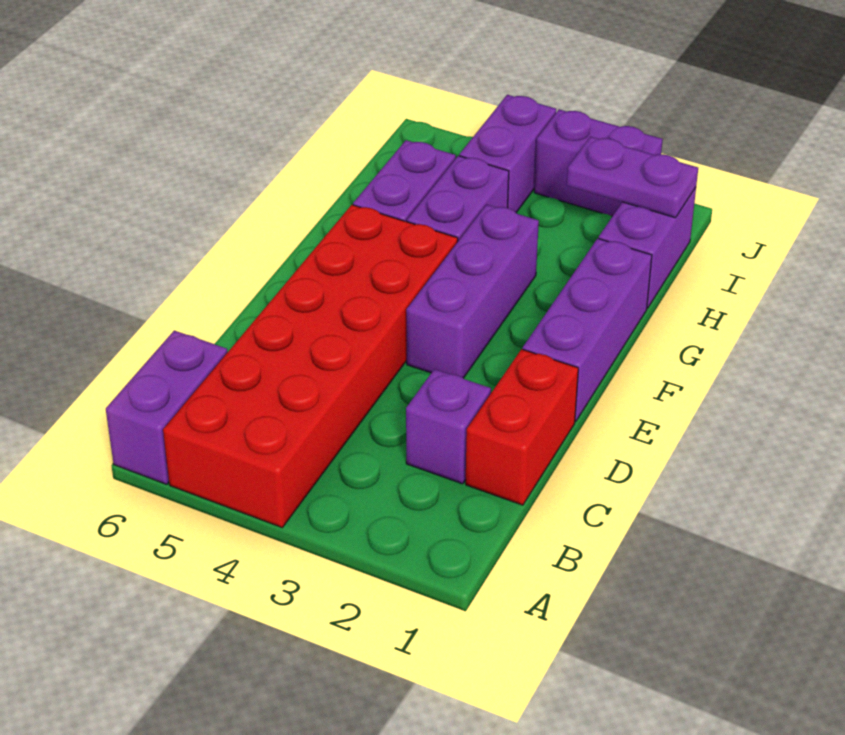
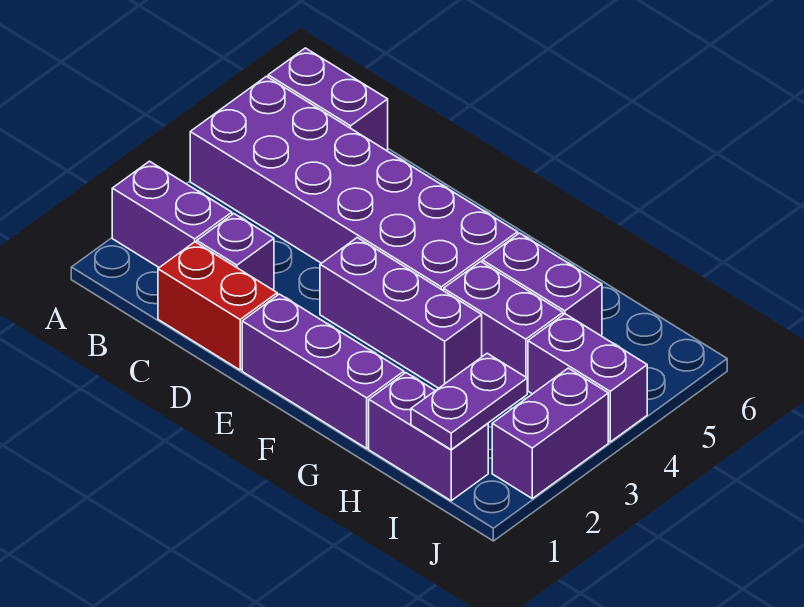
none -> purple 1x2 brick [112,161,232,267]
red 2x6 brick [163,205,458,527] -> purple 2x6 brick [190,76,518,291]

